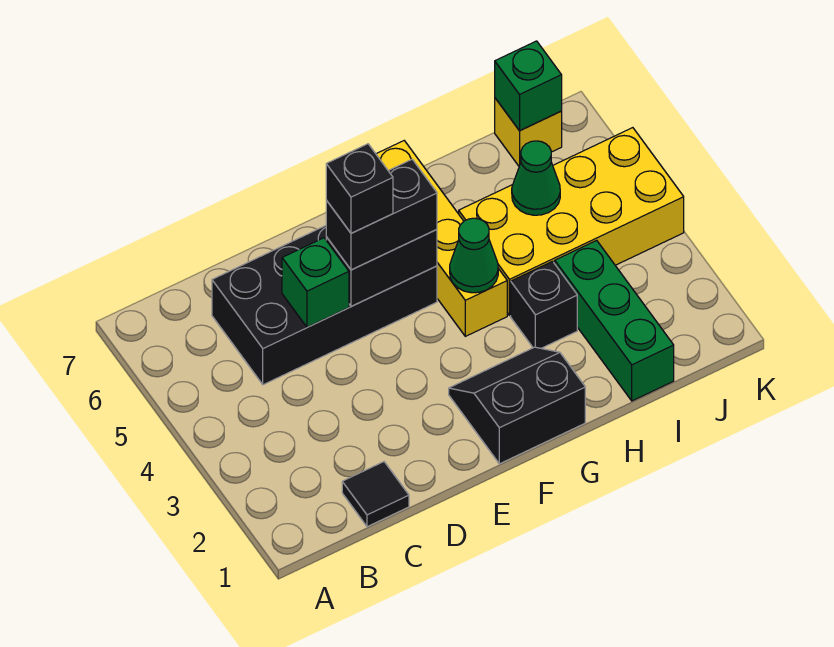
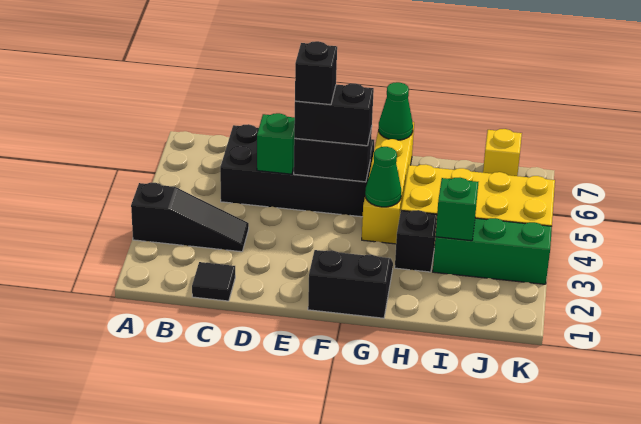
none -> black 1x3 slope [131,183,249,252]
green 1x3 brick [555,240,674,401] -> green 1x3 brick turned to [433,218,552,284]
green 1x1 cone [512,141,560,215] -> green 1x1 cone moved to [379,82,413,140]
green 1x1 brick [495,41,562,131] -> green 1x1 brick moved to [435,178,478,241]

